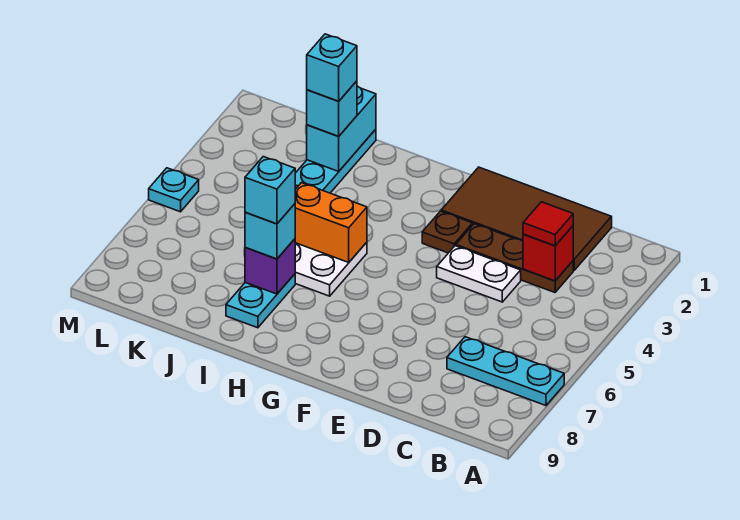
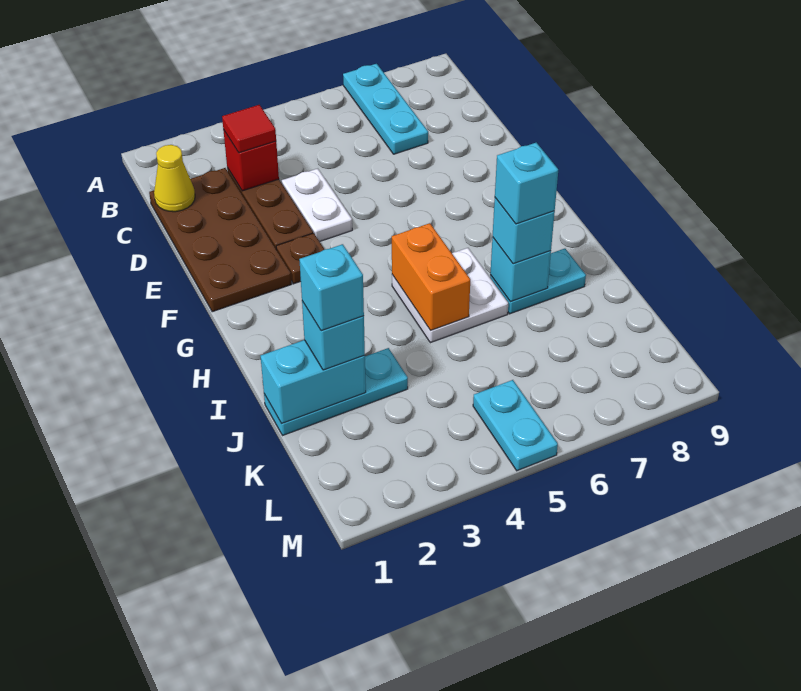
brown 2x4 tile [441,167,612,270] -> brown 2x4 plate [149,168,291,312]
none -> yellow 1x1 cone [154,145,195,212]
purple 1x1 brick [245,239,295,294] -> cyan 1x1 brick [490,237,551,302]
cyan 1x1 plate [149,168,199,212] -> cyan 1x2 plate [473,380,558,471]

